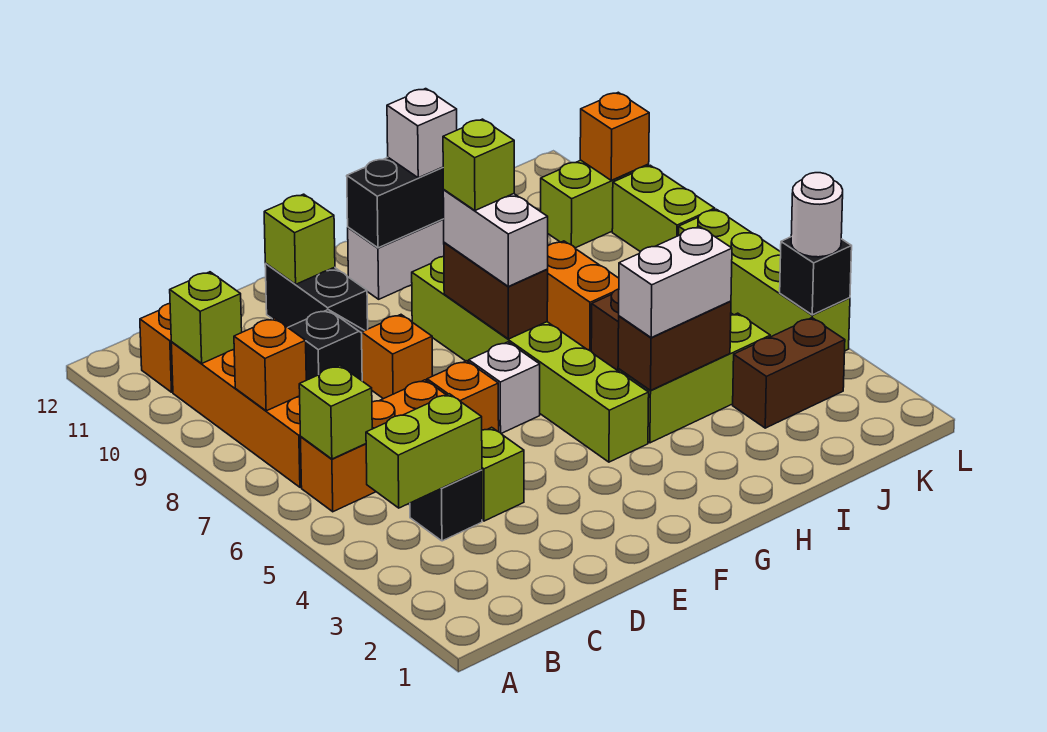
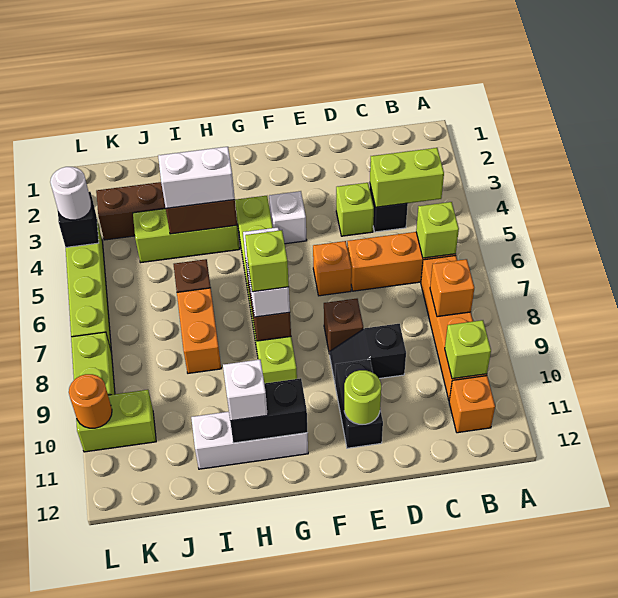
orange 1x1 brick [362,315,432,399] -> brown 1x1 brick [324,299,363,354]
lime 1x1 brick [264,194,335,284] -> lime 1x1 round brick [344,370,381,424]
white 1x1 brick [469,342,540,433] -> white 1x1 brick moved to [269,191,307,244]
orange 1x1 brick [580,92,649,180] -> orange 1x1 round brick [69,374,112,428]

